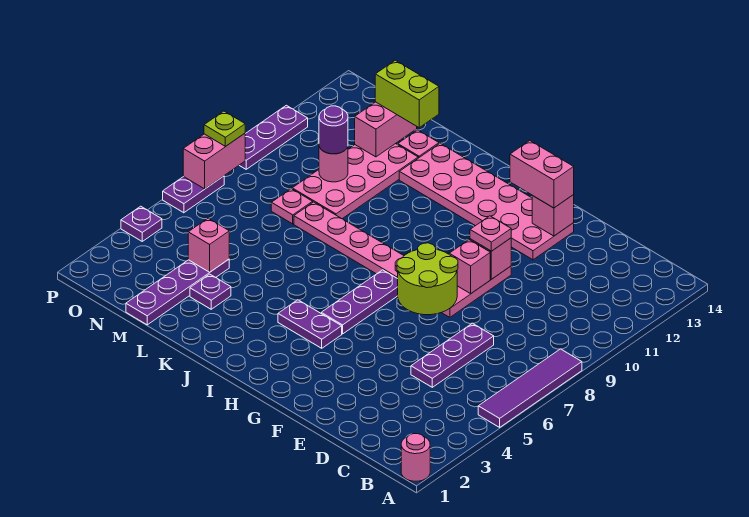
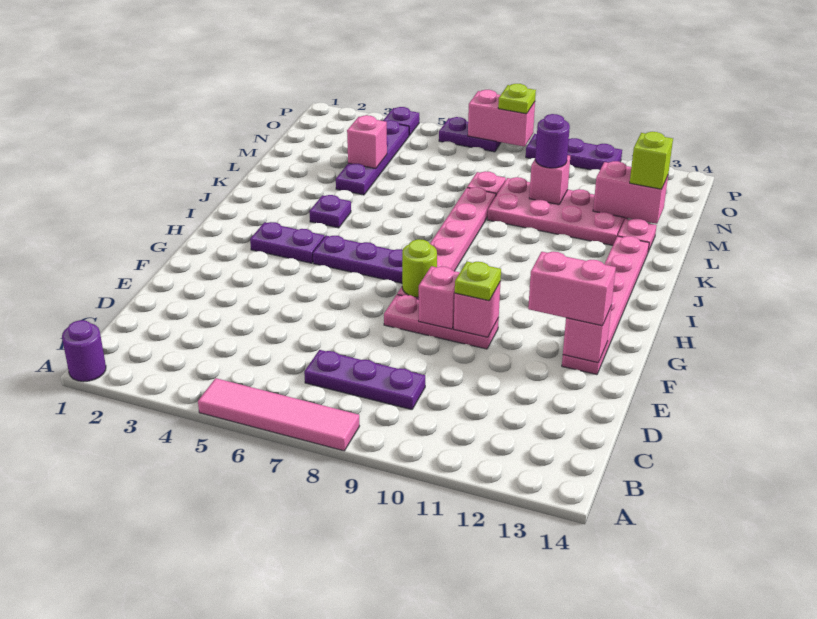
pink 1x1 round brick [401,434,430,481] -> purple 1x1 round brick [62,320,106,382]
purple 1x4 tile [478,349,582,427] -> pink 1x4 tile [198,378,359,451]
purple 1x3 plate [411,323,494,387] -> purple 1x3 plate moved to [304,350,425,410]
lime 2x2 round brick [397,243,458,315] -> lime 1x1 round brick [402,239,437,297]
pink 1x1 plate [470,216,511,251] -> lime 1x1 plate [455,262,501,301]
pink 2x6 plate [399,143,574,260] -> pink 1x6 plate [562,236,649,375]
pink 1x2 brick [510,141,574,208] -> pink 1x2 brick turned to [528,252,616,326]
purple 1x2 plate [278,300,342,348] -> purple 1x2 plate turned to [250,222,324,263]
purple 1x1 plate [190,274,231,309] -> purple 1x1 plate moved to [309,195,351,228]
lime 1x2 brick [375,60,439,128] -> lime 1x1 brick [630,132,673,189]
purple 1x4 plate [126,259,229,325] -> purple 1x4 plate turned to [336,120,409,195]
pink 1x1 round brick [319,147,348,182] -> pink 1x1 brick [529,155,570,204]

